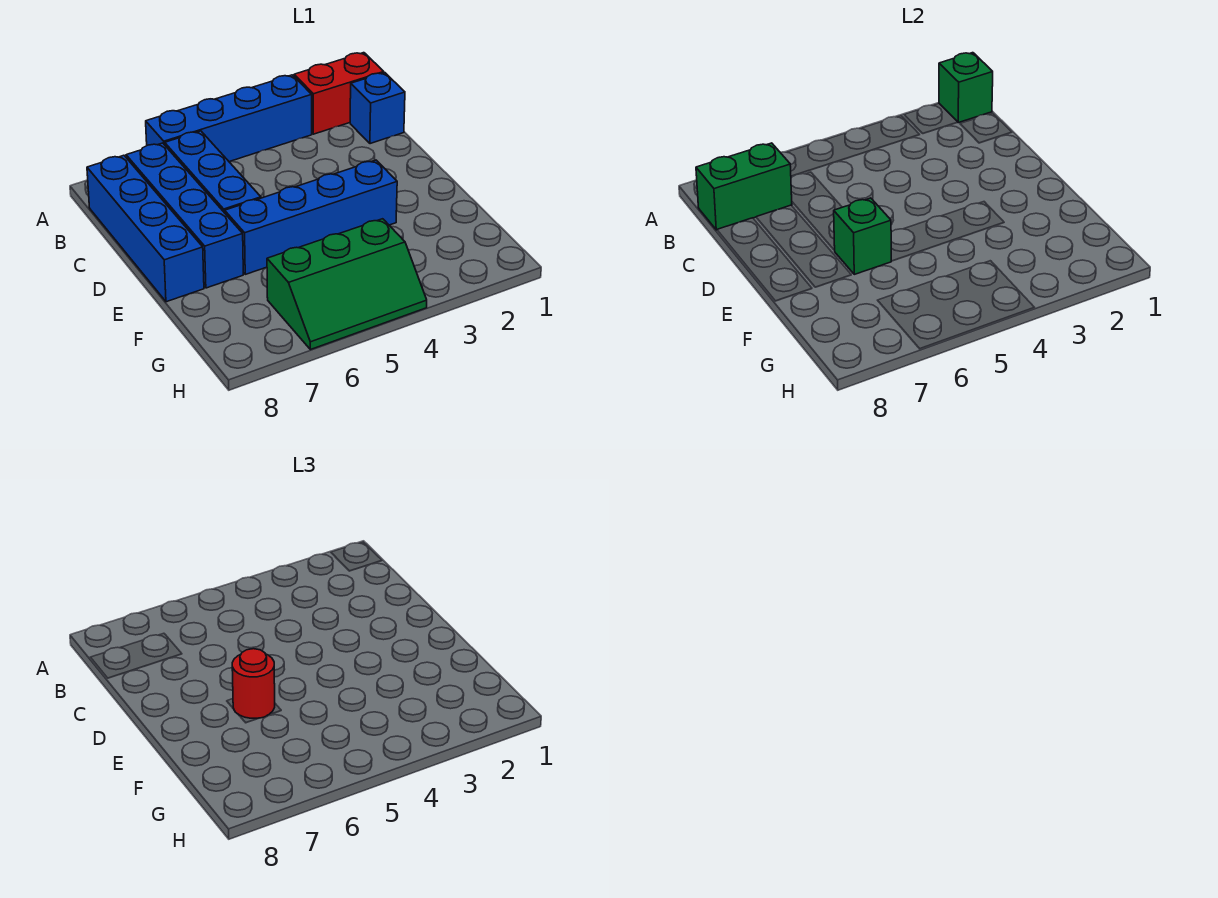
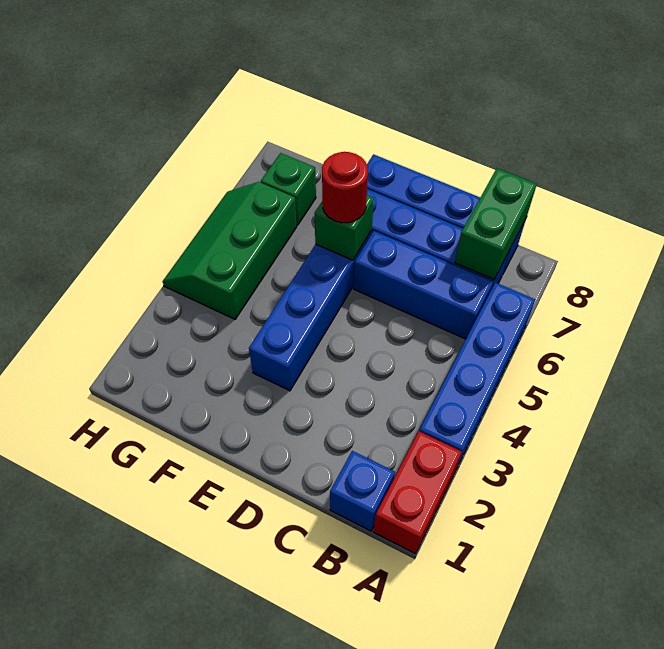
green 1x1 brick [939,53,993,123] -> green 1x1 brick moved to [261,153,316,225]

